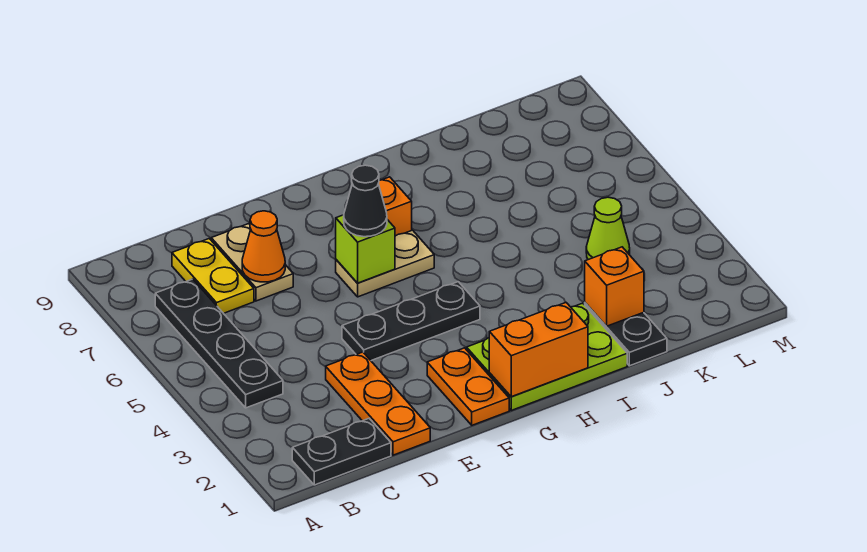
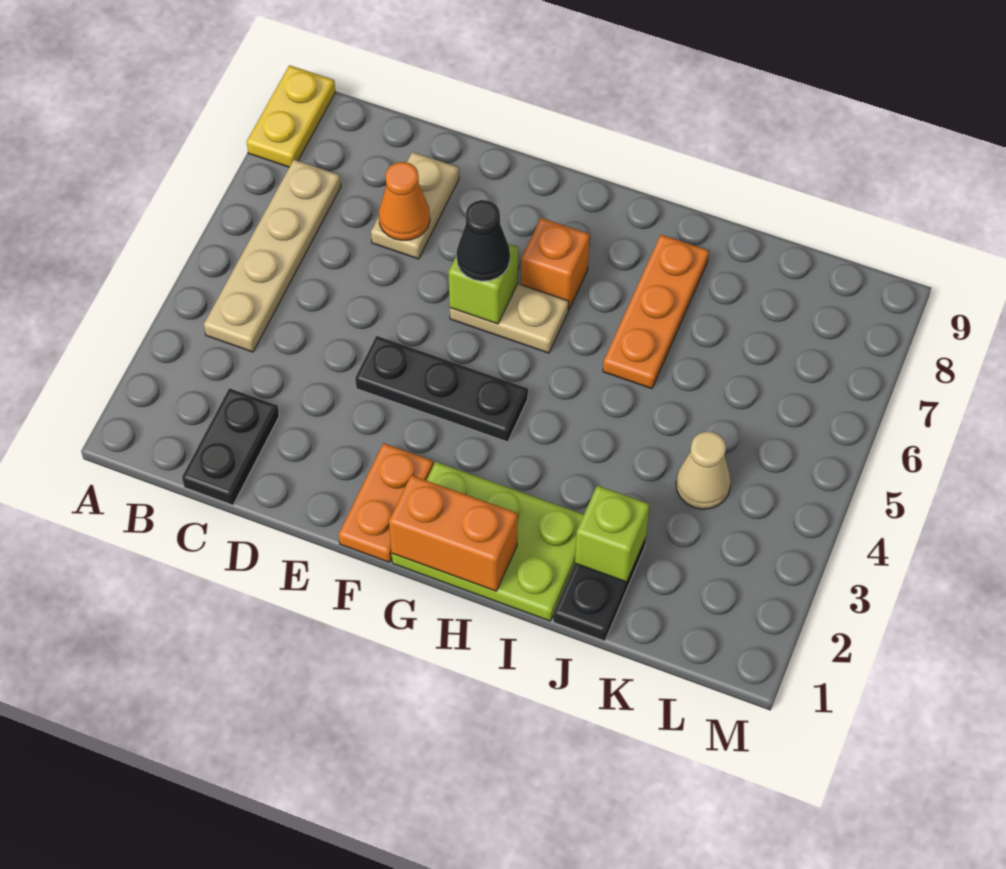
black 1x2 plate [292,418,391,485] -> black 1x2 plate turned to [182,388,279,505]
black 1x4 plate [155,279,283,408] -> tan 1x4 plate [204,160,341,352]
yellow 1x2 plate [172,239,254,313] -> yellow 1x2 plate moved to [247,65,335,167]
orange 1x3 plate [326,352,430,455] -> orange 1x3 plate moved to [603,235,709,389]
orange 1x1 brick [585,247,644,326] -> lime 1x1 brick [575,486,650,582]
lime 1x1 cone [586,197,630,260] -> tan 1x1 cone [676,432,731,509]

